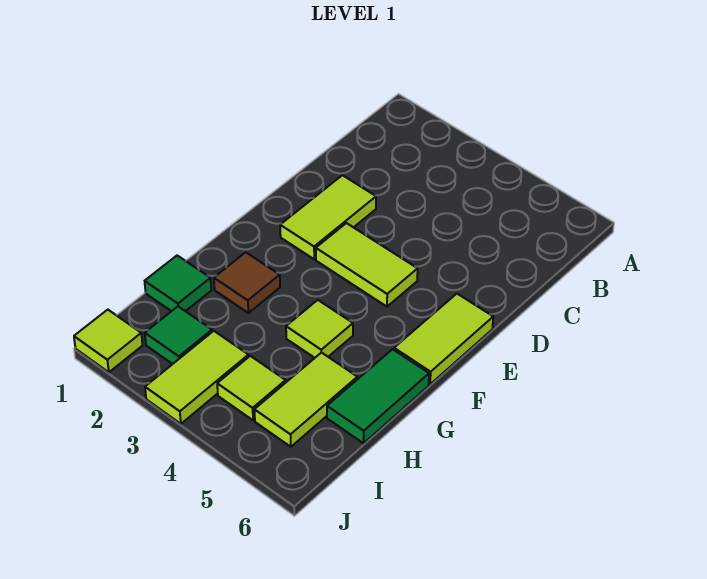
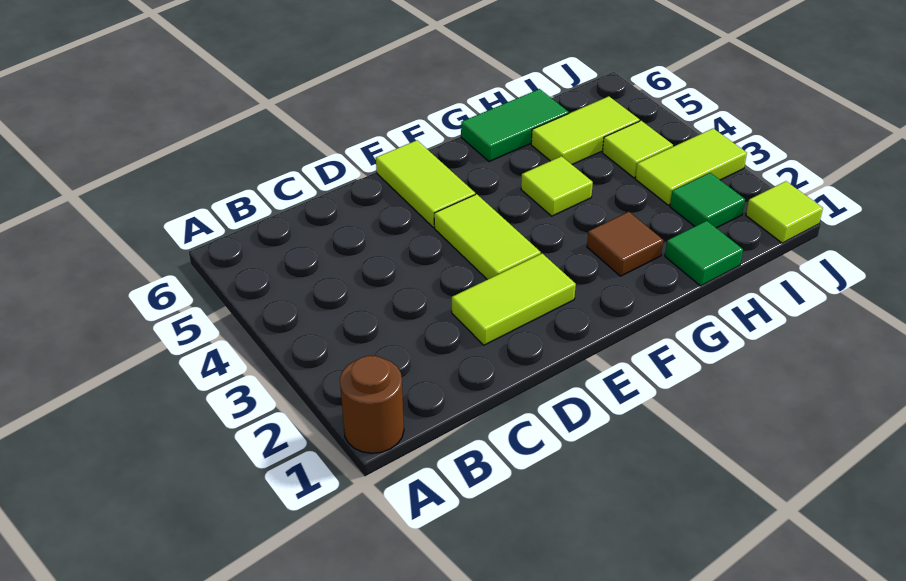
none -> brown 1x1 round brick [340,356,404,453]
lime 1x2 tile [394,294,493,384] -> lime 1x2 tile turned to [376,140,475,227]

